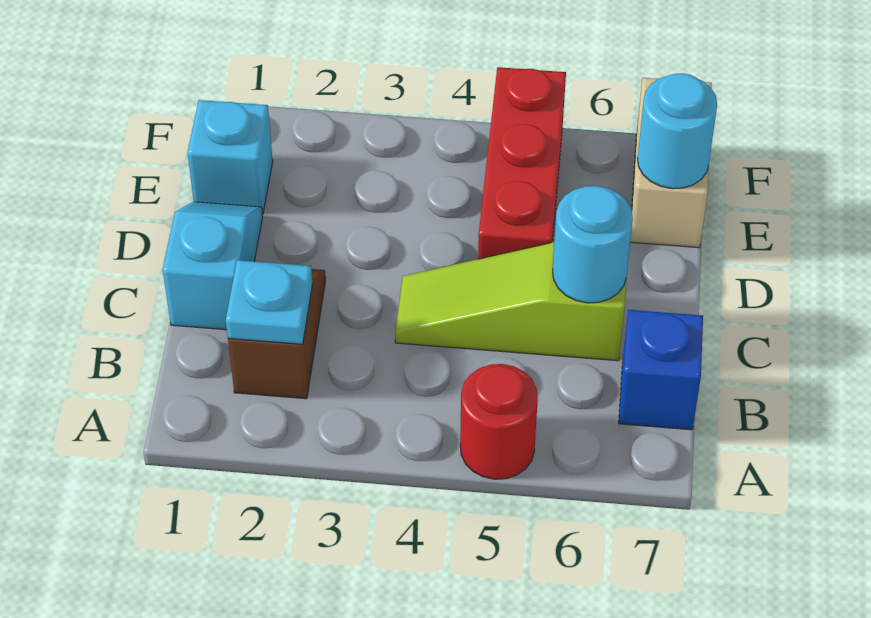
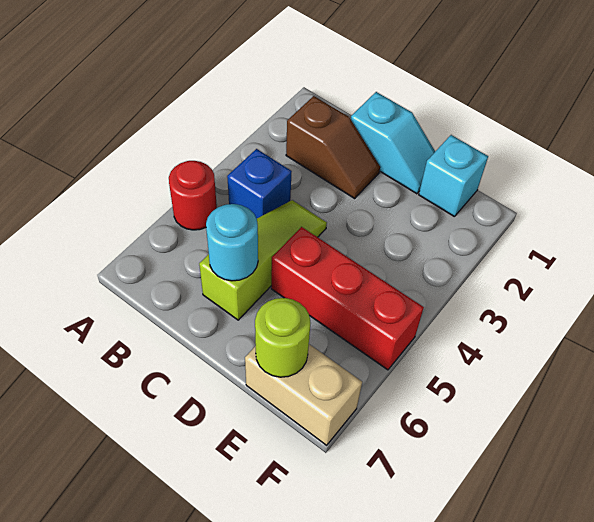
cyan 1x1 plate [226,260,312,344] -> none
blue 1x1 brick [619,310,703,430] -> blue 1x1 brick moved to [227,149,292,219]
cyan 1x1 round brick [637,73,717,189] -> lime 1x1 round brick [255,298,310,377]

